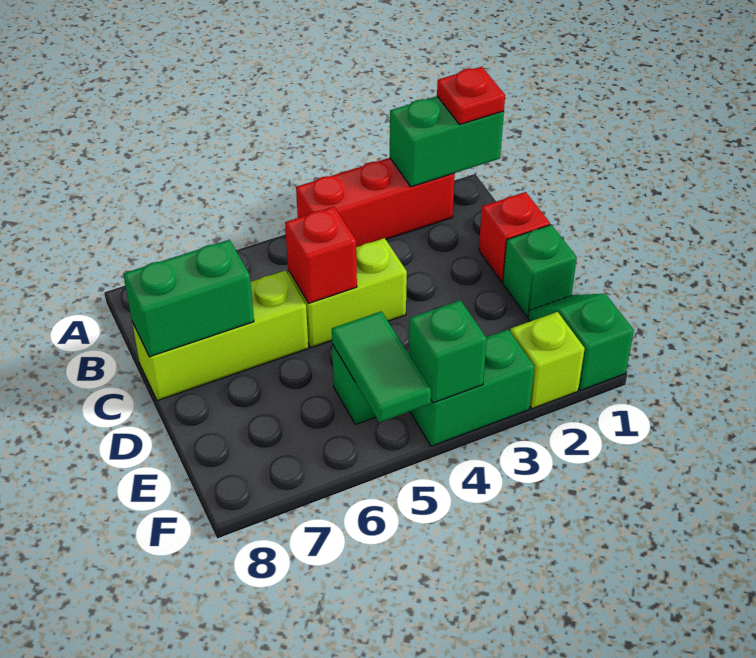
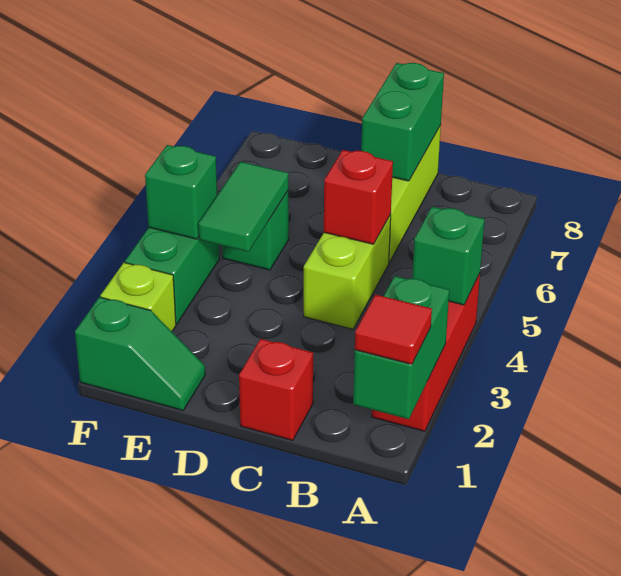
red 1x1 plate [437,67,505,125] -> red 1x1 tile [355,295,432,364]
green 1x1 brick [503,225,577,316] -> green 1x1 brick moved to [412,207,485,305]
green 1x2 tile [332,311,431,422] -> green 1x2 tile turned to [199,162,288,252]

